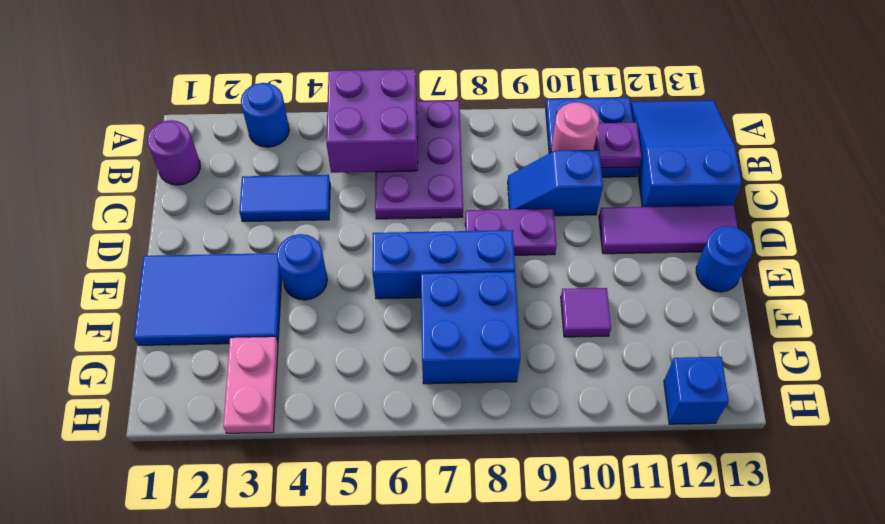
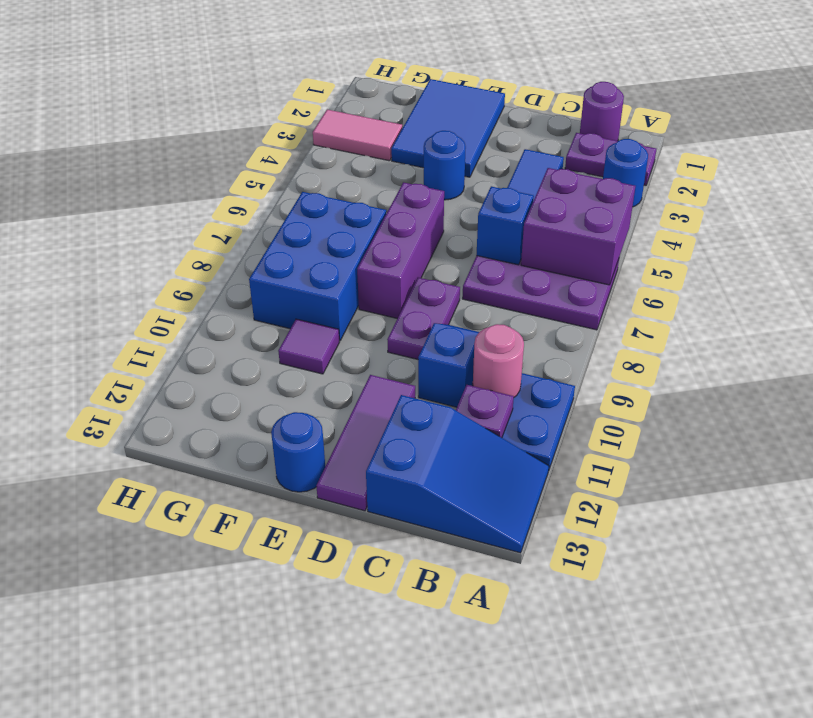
none -> purple 1x2 plate [565,133,656,186]
blue 1x3 brick [372,230,515,299] -> purple 1x3 brick [357,182,444,318]
blue 2x2 brick [421,272,520,384] -> blue 2x3 brick [249,192,386,341]
pink 1x2 plate [223,337,278,433] -> pink 1x2 tile [313,110,402,161]
blue 1x1 brick [664,357,729,424] -> blue 1x1 brick moved to [476,186,534,265]

